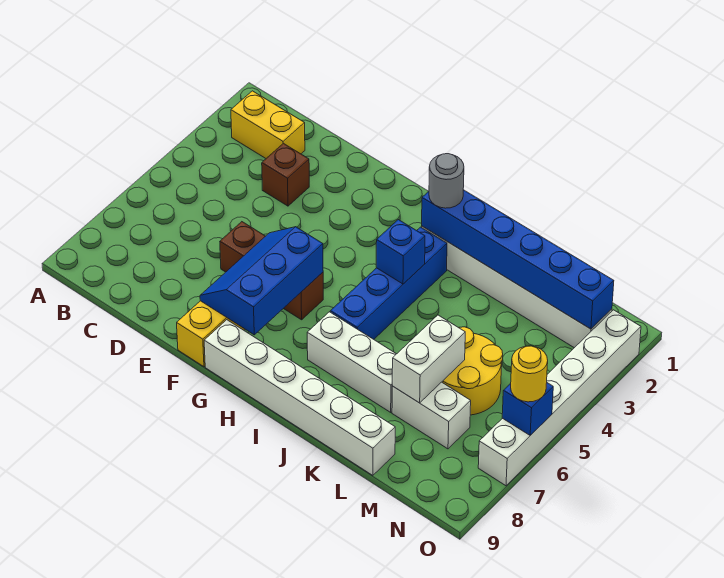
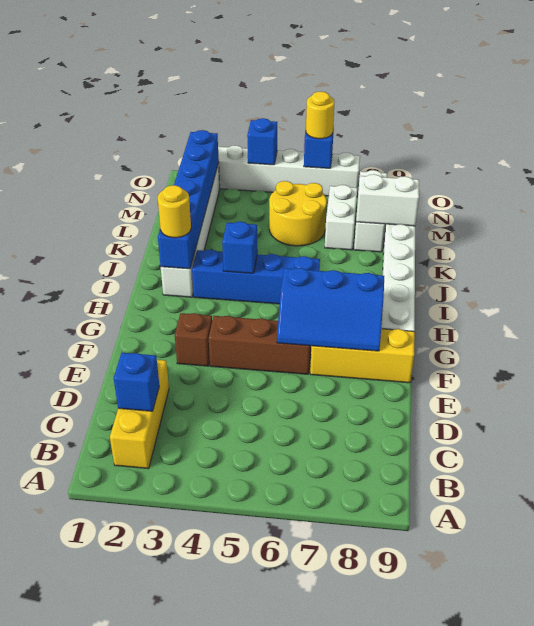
yellow 1x2 brick [231,91,305,158] -> yellow 1x3 brick [110,360,169,469]
none -> blue 1x1 brick [114,353,159,411]
brown 1x1 brick [262,143,309,206] -> brown 1x1 brick moved to [175,313,212,366]
brown 1x3 brick [220,222,323,320] -> brown 1x3 brick turned to [209,316,311,374]
grey 1x1 round brick [429,154,464,208] -> yellow 1x1 round brick [158,185,191,238]
white 1x3 brick [307,312,396,412] -> white 1x3 brick moved to [354,170,387,252]
white 1x2 brick [392,315,465,403] -> white 1x2 brick moved to [356,174,419,226]
none -> blue 1x1 brick [247,118,277,165]

